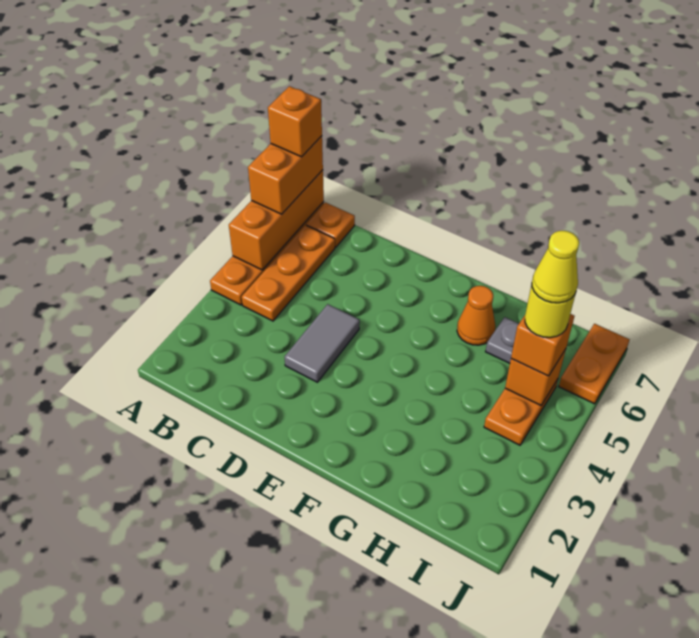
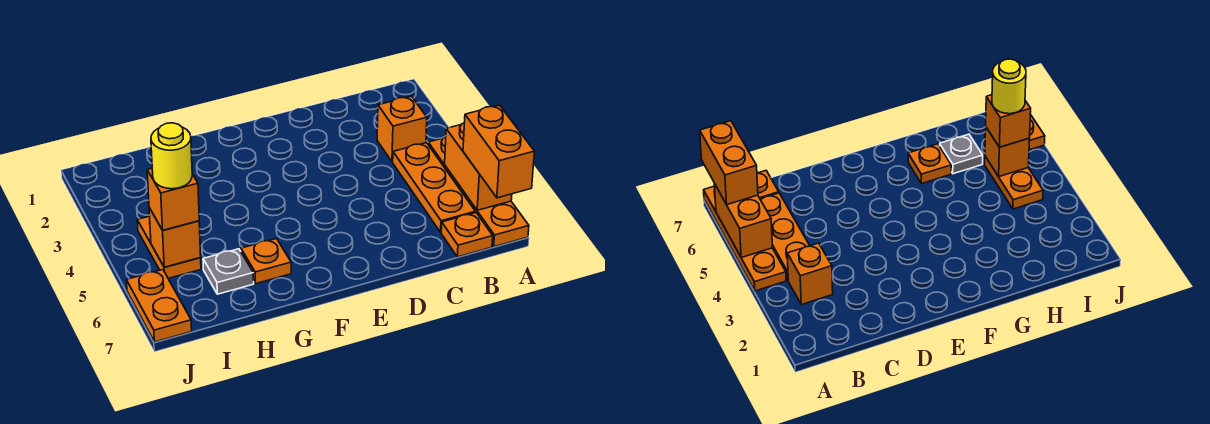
orange 1x3 brick [229,170,324,270] -> orange 1x2 brick [445,123,512,210]
orange 1x1 brick [268,86,322,157] -> orange 1x1 brick moved to [377,96,427,162]
grey 1x2 tile [285,304,360,382] -> none
orange 1x1 cone [457,286,495,345] -> orange 1x1 plate [241,239,291,284]
yellow 1x1 cone [532,231,579,303] -> none

